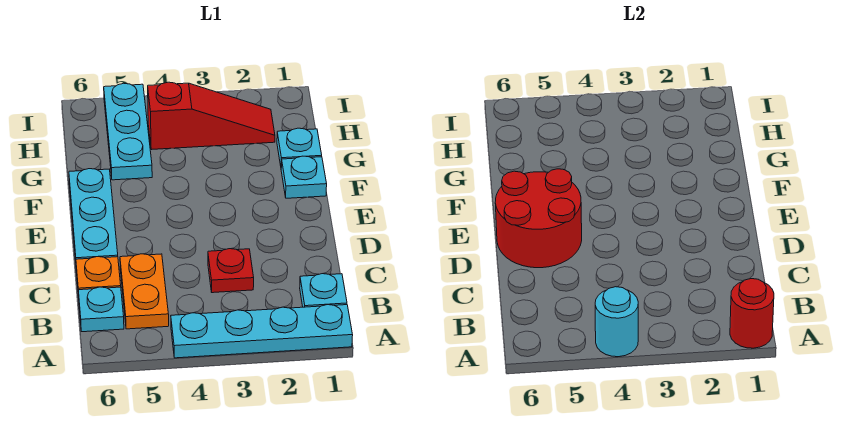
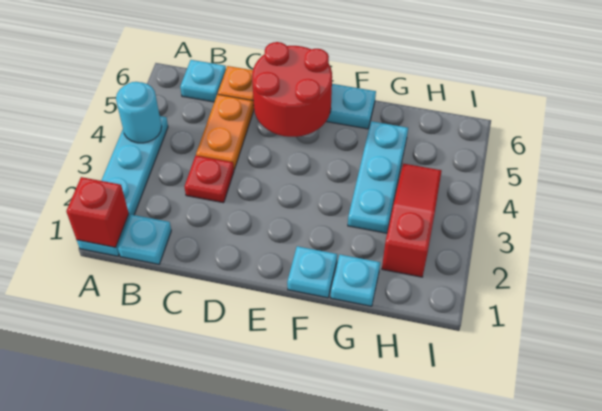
red 1x1 round brick [730,279,774,348] -> red 1x1 brick [66,177,129,247]
orange 1x2 plate [120,254,169,329] -> orange 1x2 plate turned to [196,94,254,170]
cyan 1x3 plate [104,83,152,180] -> cyan 1x3 plate turned to [348,121,408,233]
red 1x3 slope [148,82,275,150] -> red 1x3 slope turned to [382,164,441,277]

